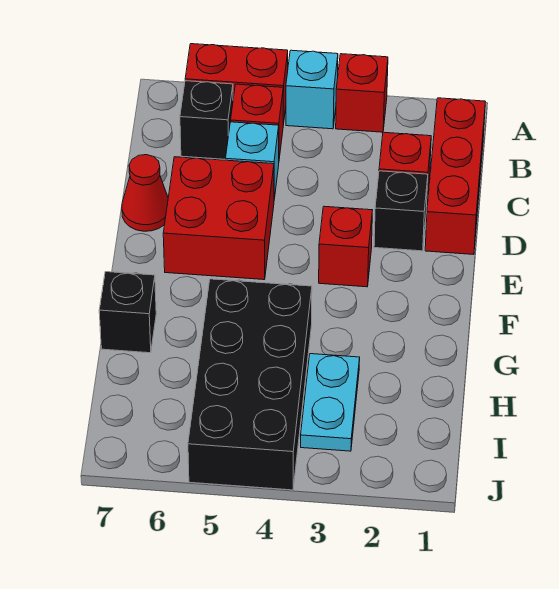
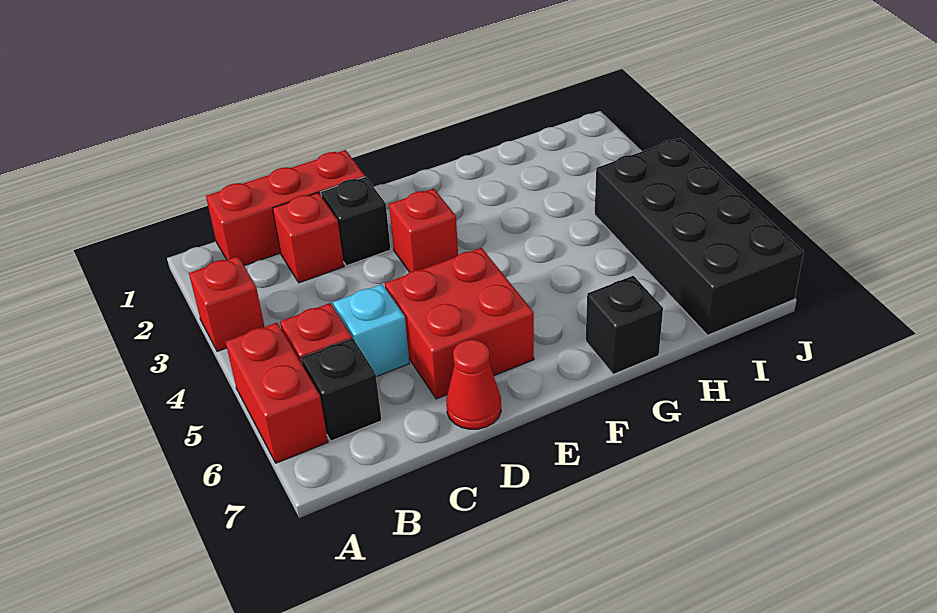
cyan 1x1 brick [286,50,338,129] -> none
black 2x4 brick [188,279,312,490] -> black 2x4 brick turned to [595,138,804,335]
cyan 1x2 plate [301,354,360,451] -> none

